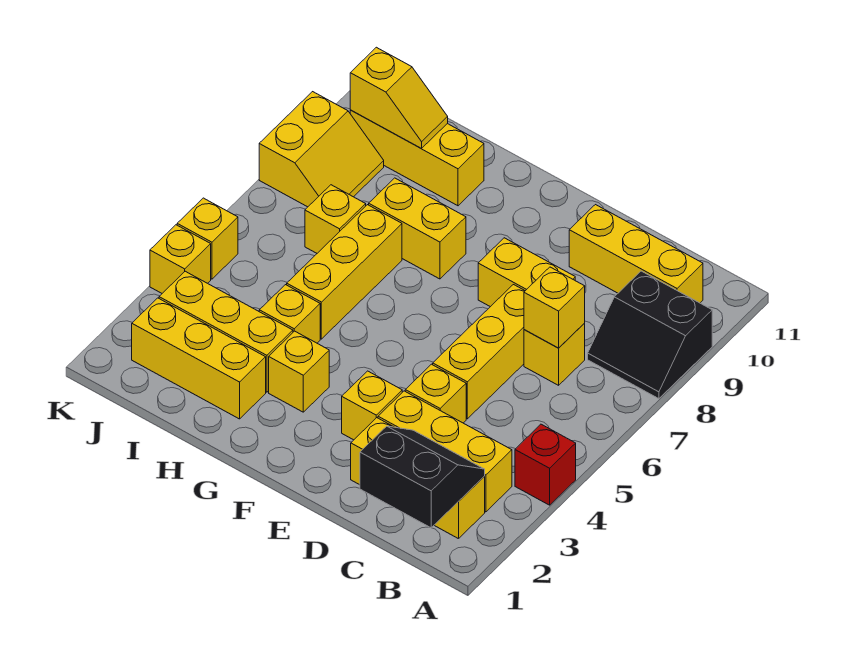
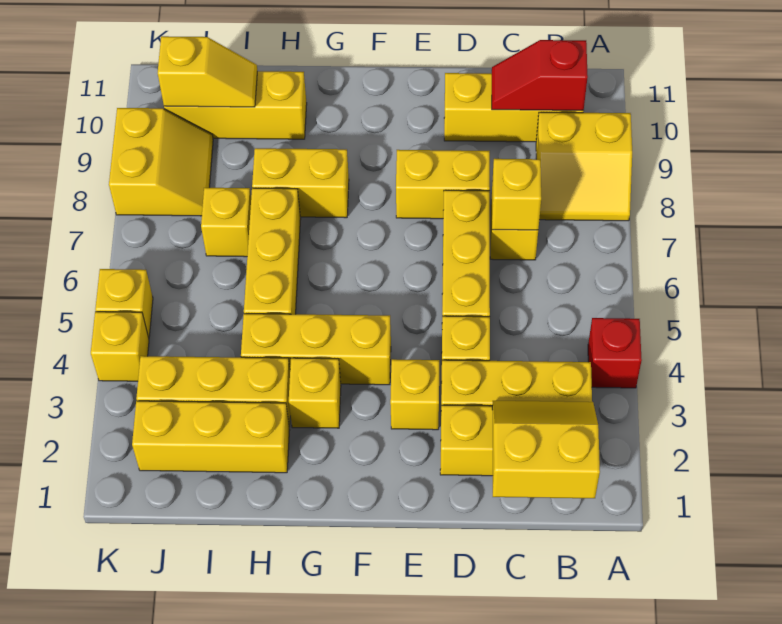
black 2x2 slope [588,271,712,399] -> yellow 2x2 slope [536,112,632,221]
black 2x2 slope [360,426,485,528] -> yellow 2x2 slope [492,401,600,498]
none -> red 1x2 slope [492,40,588,110]
yellow 1x1 brick [259,285,320,343] -> yellow 1x3 brick [241,314,391,385]

